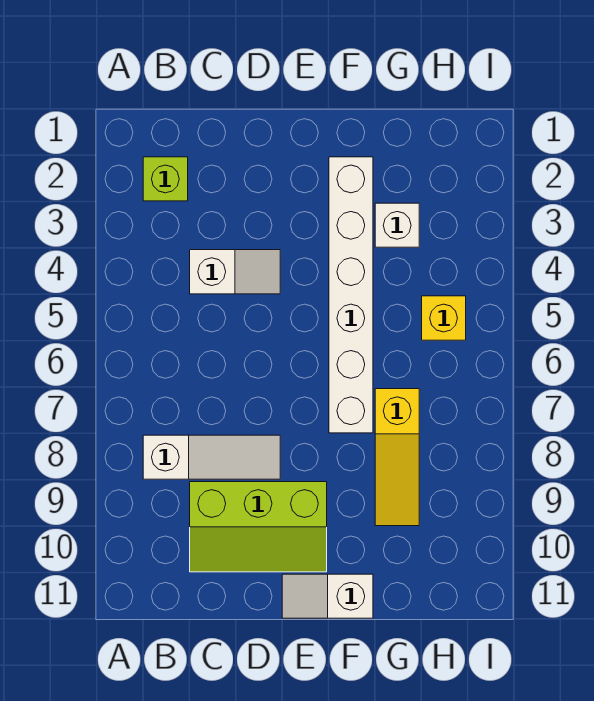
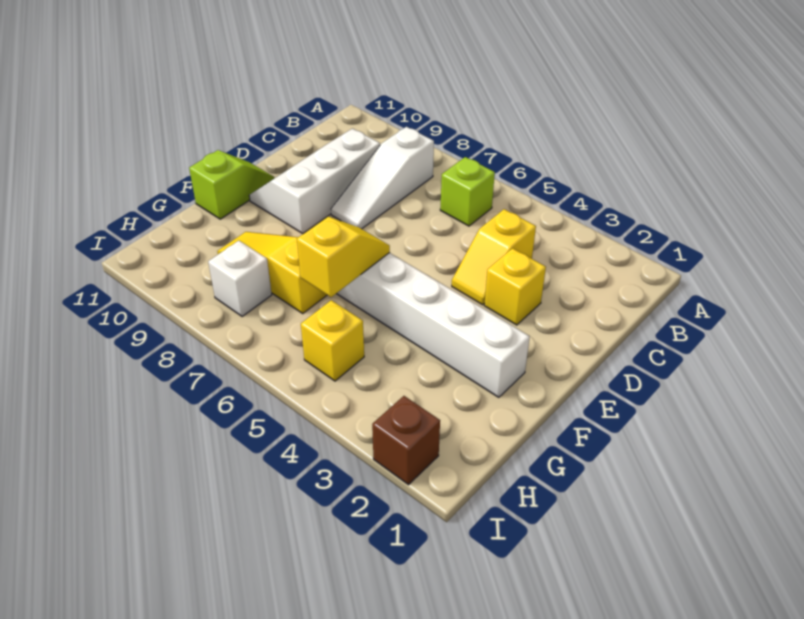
lime 1x1 brick [143,157,188,201] -> lime 1x1 brick moved to [440,157,495,226]
white 1x2 slope [190,250,280,294] -> yellow 1x2 slope [452,209,536,305]
lime 2x3 slope [190,482,327,572] -> white 2x3 slope [249,129,380,233]
none -> yellow 1x1 brick [484,248,546,325]
white 1x2 slope [282,574,373,618] -> lime 1x2 slope [189,150,274,219]
none -> yellow 1x2 slope [297,217,390,297]
white 1x1 brick [375,203,419,247] -> white 1x1 brick moved to [208,241,272,317]
none -> brown 1x1 brick [372,396,440,485]

